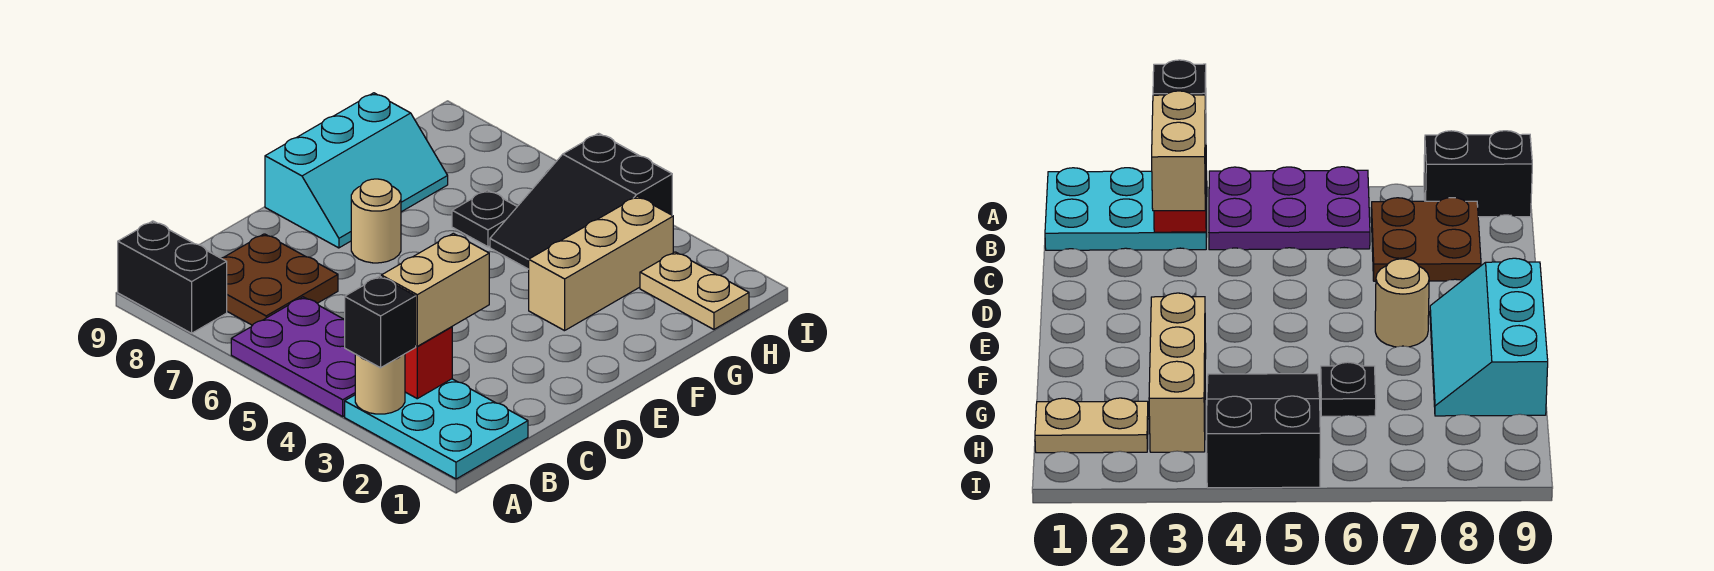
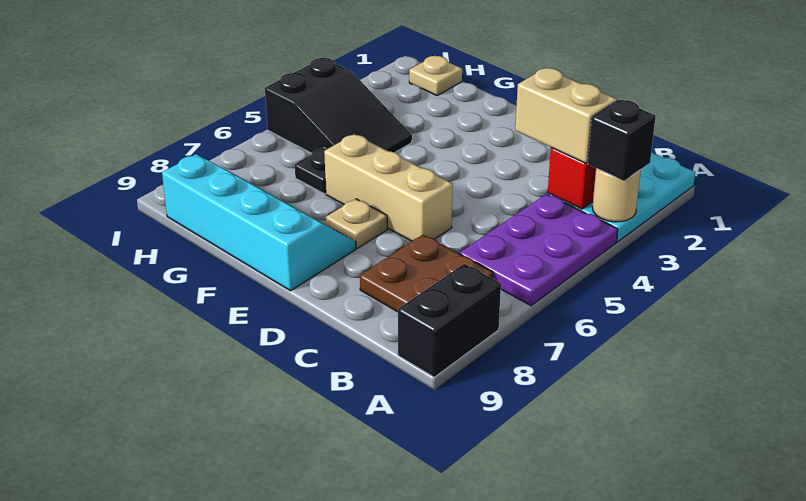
tan 1x1 round brick [351,179,401,263] -> tan 1x1 plate [326,199,387,248]
cyan 2x3 slope [265,93,448,248] -> cyan 2x4 slope [162,154,356,291]
tan 1x3 brick [529,196,673,331] -> tan 1x3 brick moved to [324,134,453,241]
tan 1x2 plate [640,252,749,329] -> tan 1x1 plate [409,56,462,95]

